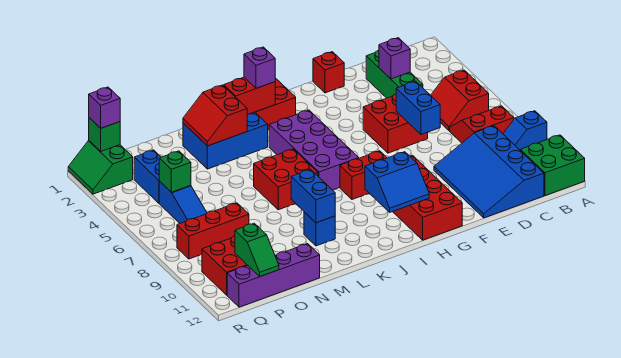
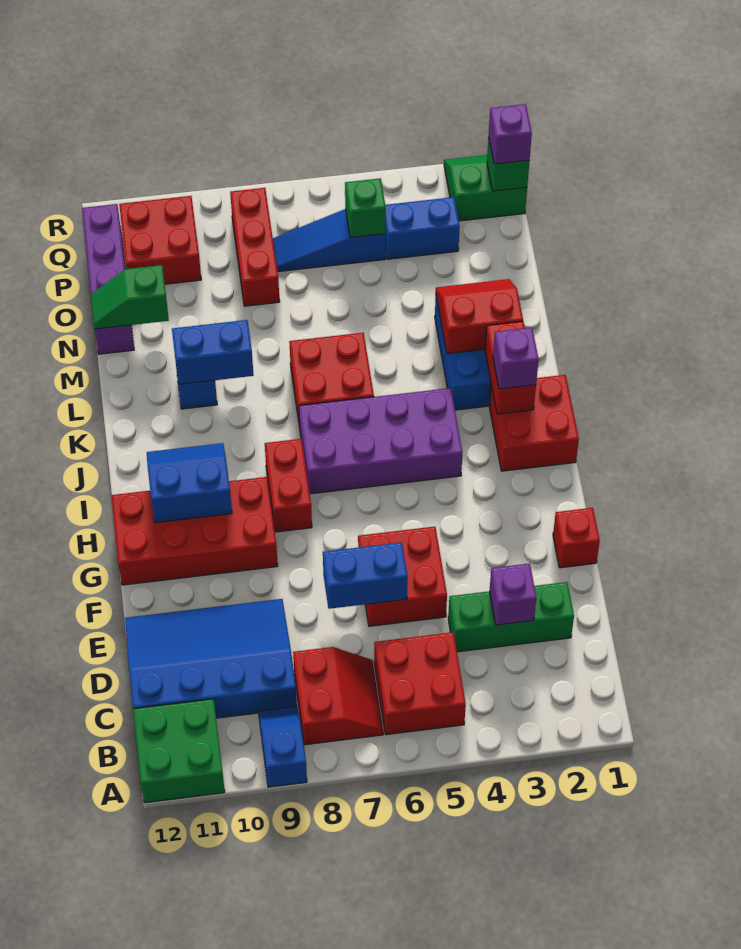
red 2x2 slope [431,70,489,131] -> red 2x2 brick [374,632,466,735]
blue 2x2 slope [365,152,429,212] -> blue 2x2 slope turned to [147,443,232,523]
green 1x2 slope [235,223,279,276] -> green 1x2 slope moved to [91,265,169,329]

